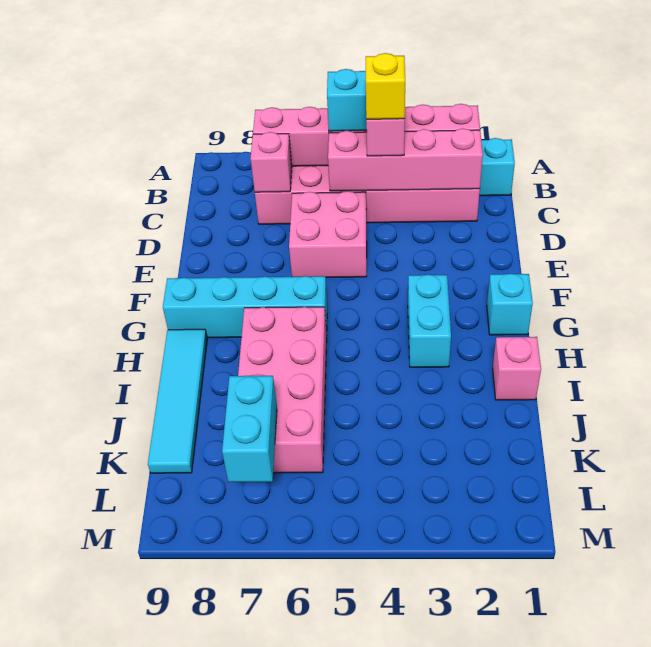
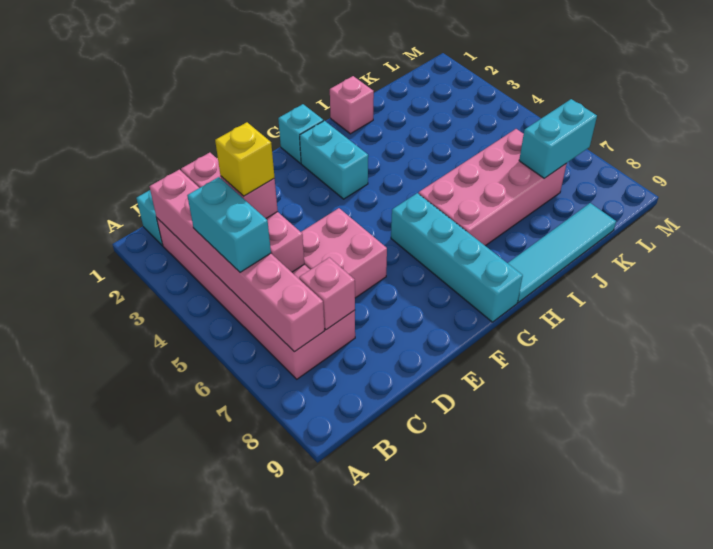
cyan 1x2 brick [408,275,451,367] -> cyan 1x2 brick turned to [300,121,368,199]

